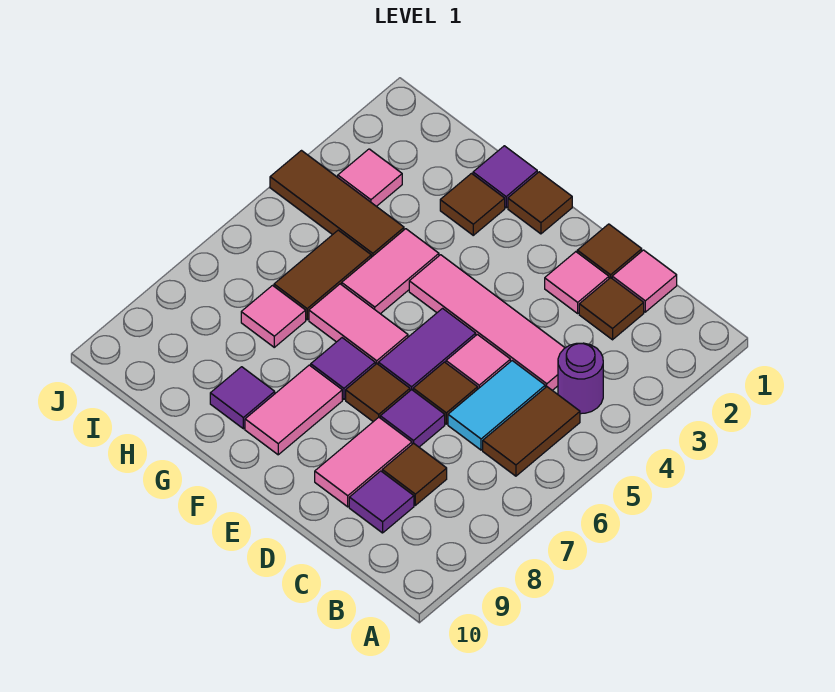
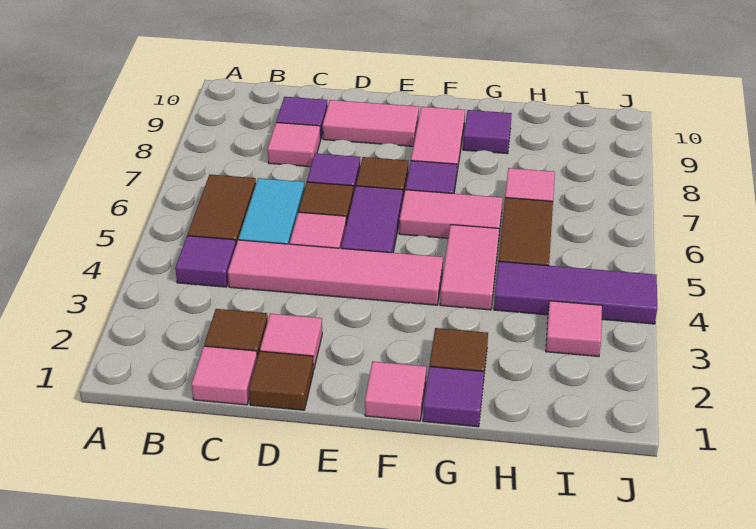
purple 1x1 round brick [558,343,603,414] -> purple 1x1 tile [175,236,236,287]
brown 1x1 tile [382,443,447,505] -> pink 1x1 tile [268,123,321,167]
pink 1x2 tile [315,417,412,507] -> pink 1x2 tile turned to [323,100,419,146]
brown 1x1 tile [508,172,572,234] -> pink 1x1 tile [365,361,427,421]
brown 1x3 tile [270,151,404,257] -> purple 1x3 tile [494,261,657,324]

